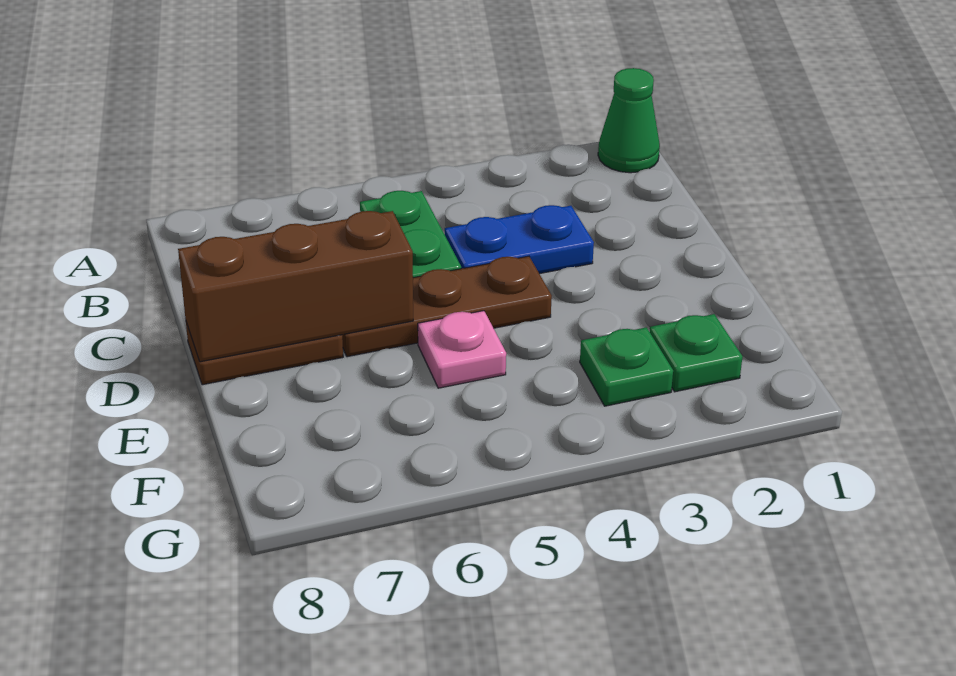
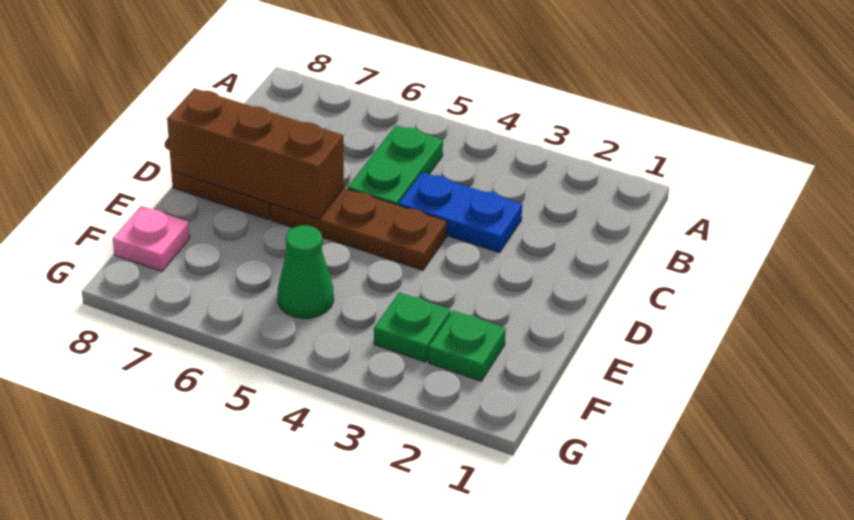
green 1x1 cone [598,68,660,173] -> green 1x1 cone moved to [277,225,334,318]
pink 1x1 plate [418,311,506,388] -> pink 1x1 plate moved to [113,206,190,271]

